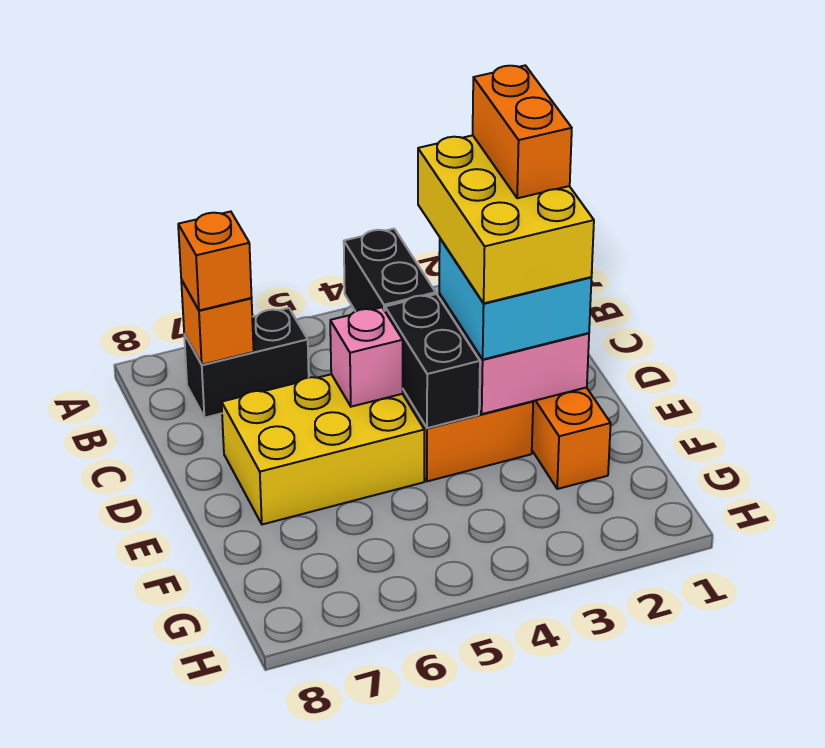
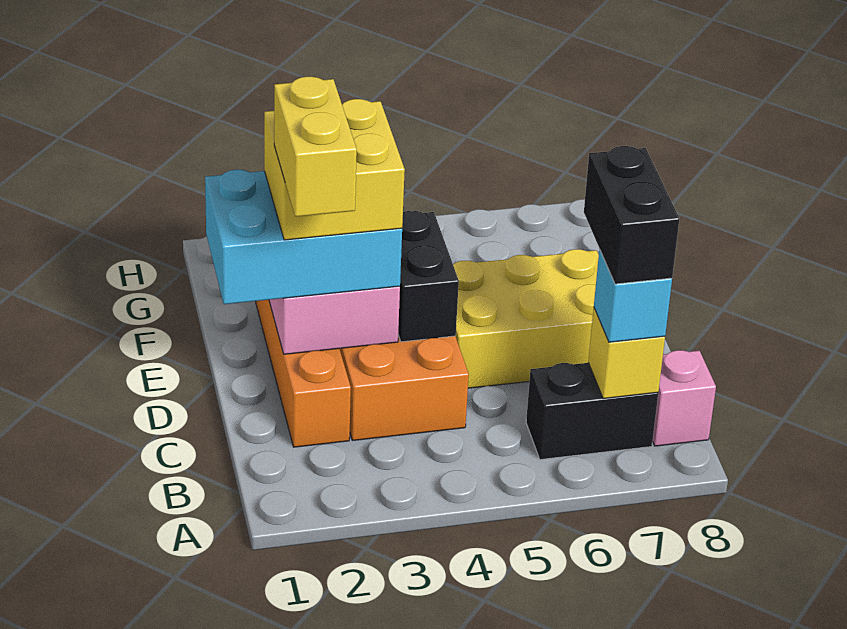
black 1x2 brick [344,229,436,311] -> black 1x2 brick moved to [584,146,679,284]
orange 1x1 brick [181,280,254,365] -> yellow 1x1 brick [588,308,665,399]
orange 1x1 brick [178,212,252,310] -> cyan 1x1 brick [594,249,672,342]
yellow 2x3 brick [418,135,594,303] -> yellow 2x2 brick [264,99,405,240]
orange 1x2 brick [473,65,572,198] -> yellow 1x2 brick [274,77,357,217]
cyan 2x2 brick [439,238,591,359] -> cyan 2x3 brick [205,170,402,304]
pink 1x1 brick [330,307,403,407] -> pink 1x1 brick moved to [653,350,716,446]

